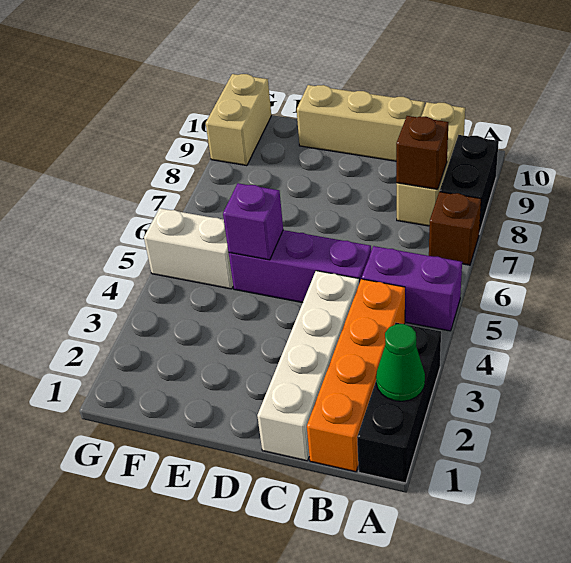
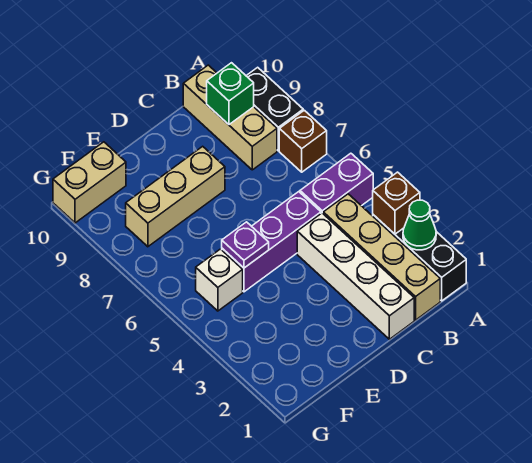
orange 1x4 brick [307,279,405,472] -> tan 1x4 brick [323,194,440,320]
brown 1x1 brick [396,116,448,189] -> brown 1x1 brick moved to [373,172,420,234]
none -> green 1x1 brick [207,63,254,124]
tan 1x3 brick [297,85,425,161] -> tan 1x3 brick moved to [126,146,225,247]
purple 1x1 brick [223,183,283,260] -> purple 1x1 plate [222,222,269,268]
white 1x2 brick [144,208,233,289] -> white 1x1 brick [196,249,243,311]
tan 1x2 brick [206,74,271,166] -> tan 1x2 brick turned to [53,142,126,223]

